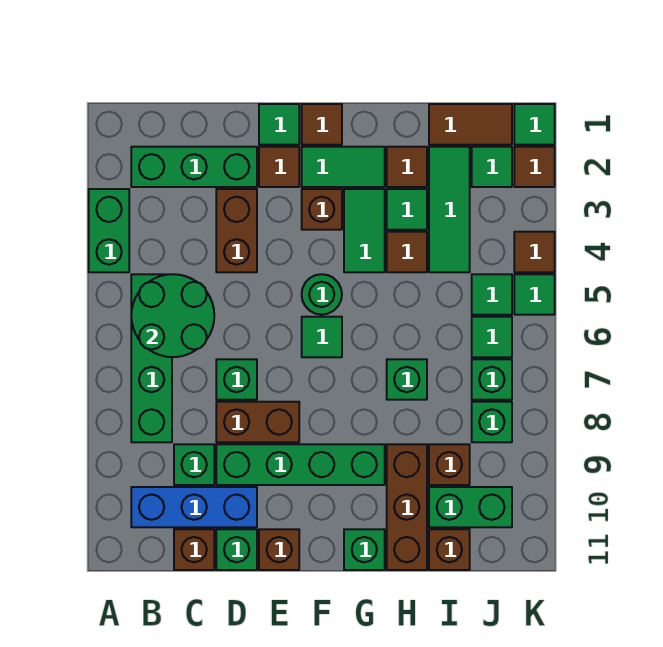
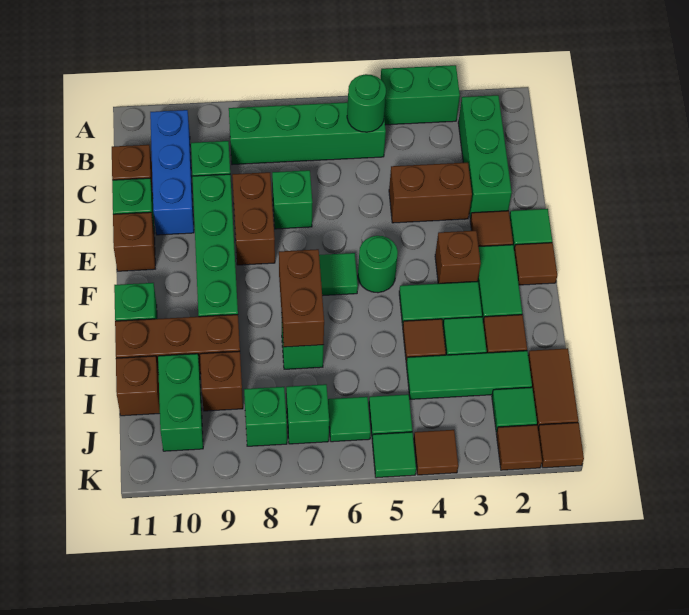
green 2x2 round brick [131,274,214,357] -> green 1x1 round brick [347,74,386,132]
none -> brown 1x2 brick [279,249,324,347]
green 1x1 tile [514,104,555,145] -> brown 1x1 tile [538,423,584,468]

